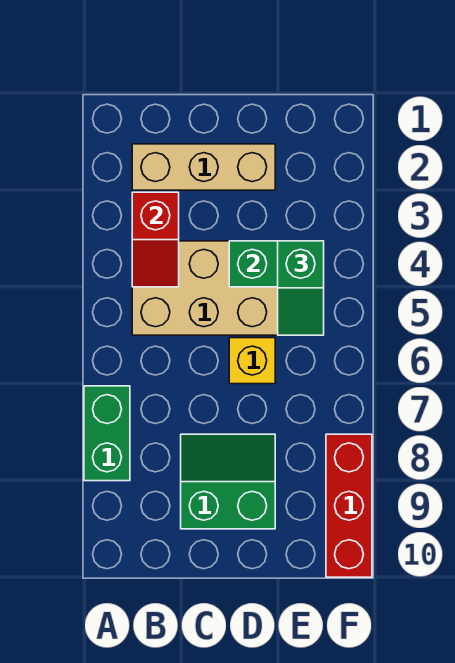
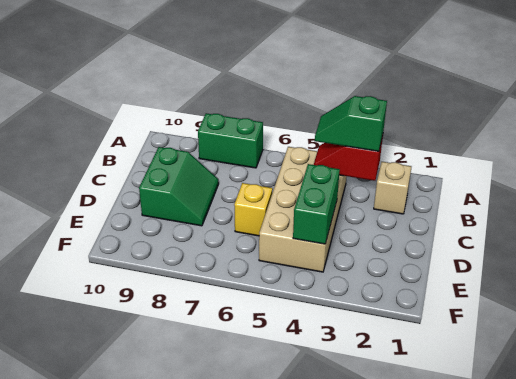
tan 1x3 brick [132,144,275,190] -> tan 1x1 brick [374,162,411,214]
green 1x2 slope [278,241,324,335] -> green 1x2 slope moved to [315,96,387,151]
red 1x3 brick [326,434,372,577] -> none

